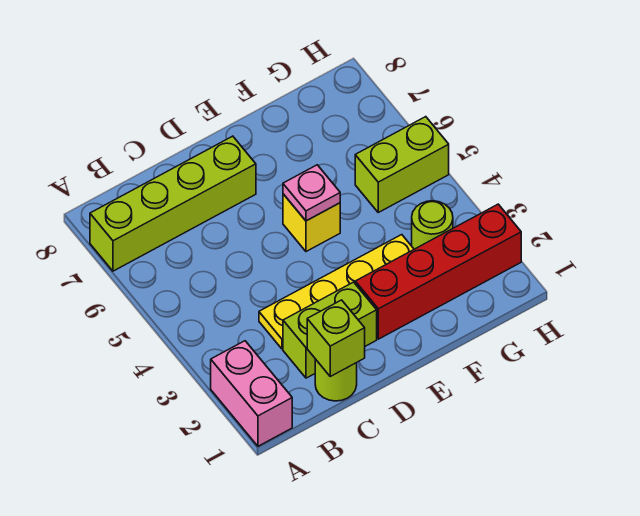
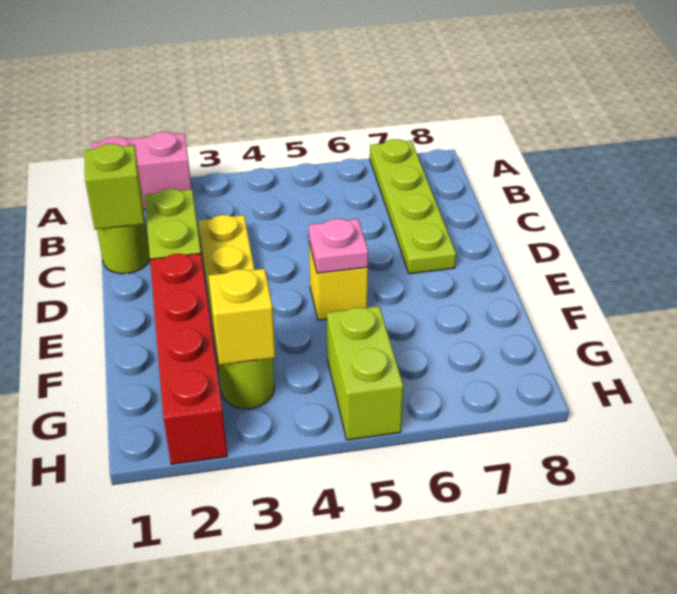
lime 1x4 brick [90,136,256,271] -> lime 1x4 plate [370,139,456,274]
none -> yellow 1x1 brick [209,269,275,365]

